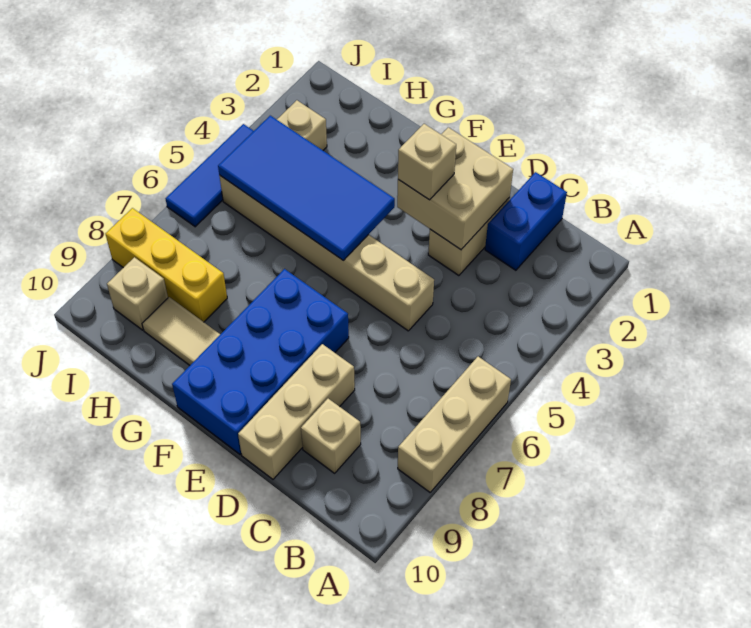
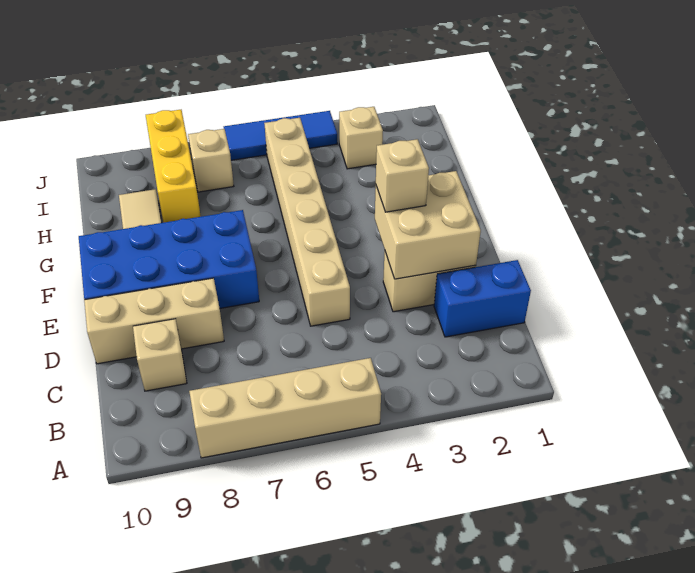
tan 1x3 brick [398,357,511,492] -> tan 1x4 brick [189,358,381,458]
blue 2x4 tile [218,116,395,260] -> none
tan 1x1 brick [107,257,168,330] -> tan 1x1 brick moved to [188,129,234,192]

